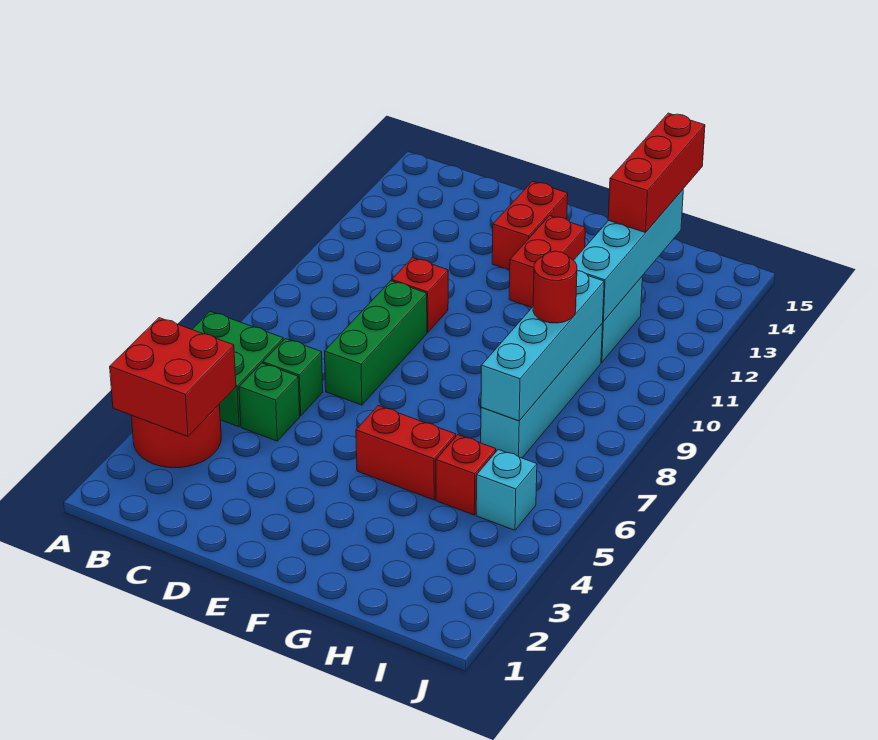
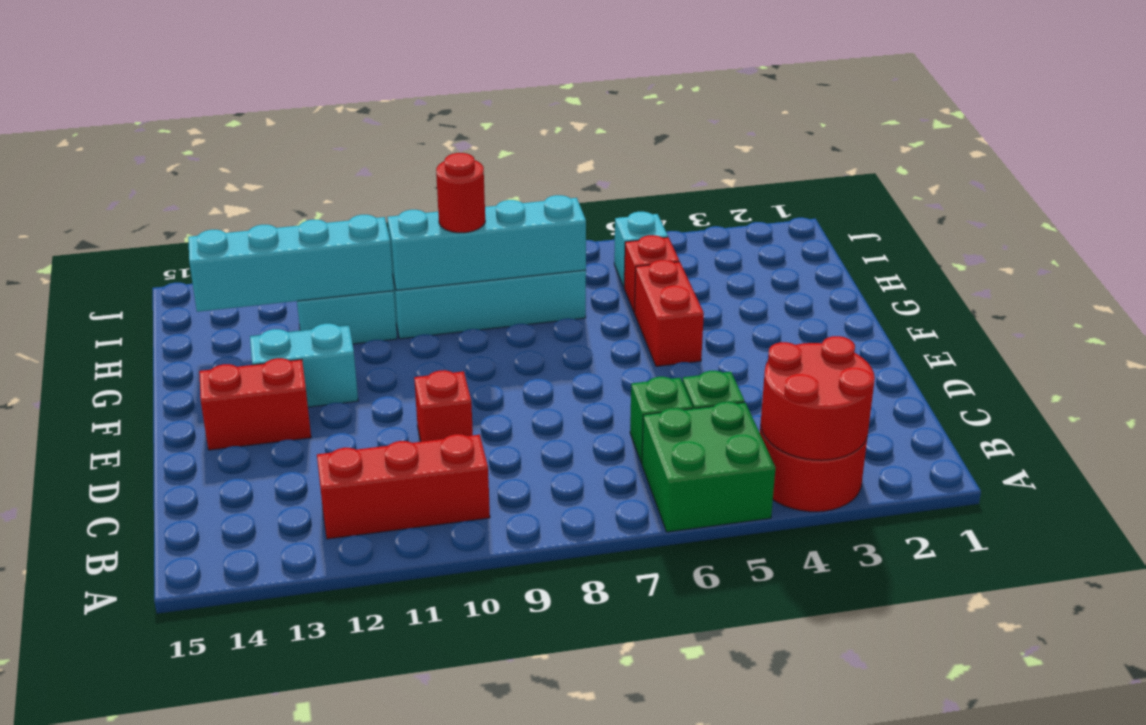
red 2x2 brick [110,318,236,437] -> red 2x2 round brick [761,336,875,460]
green 1x3 brick [325,281,427,405] -> none
red 1x2 brick [509,216,585,307] -> cyan 1x2 brick [250,324,358,407]
red 1x3 brick [608,113,705,232] -> red 1x3 brick moved to [317,434,490,539]

